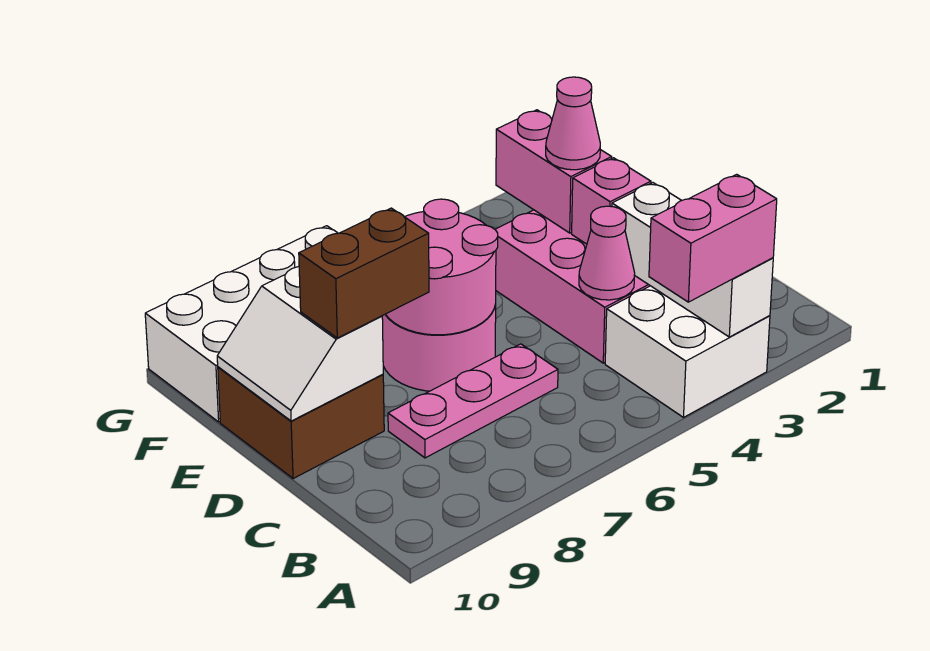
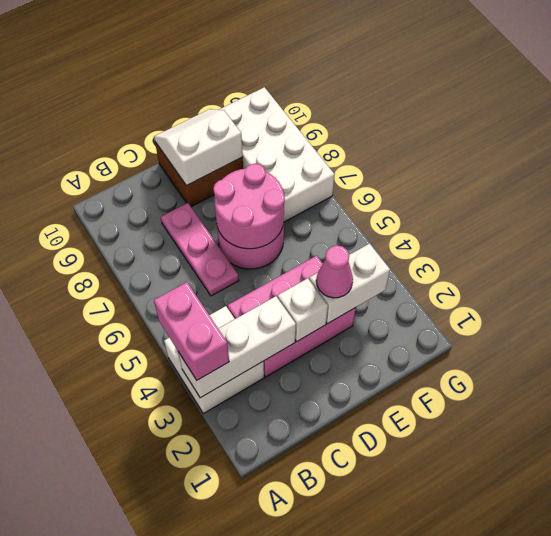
pink 1x1 cone [579,206,635,300] -> none
pink 1x1 brick [572,158,651,244] -> white 1x1 brick [278,278,328,342]
brown 1x2 brick [299,208,429,338] -> none
pink 1x2 brick [496,110,612,233] -> white 1x2 brick [309,244,390,324]

